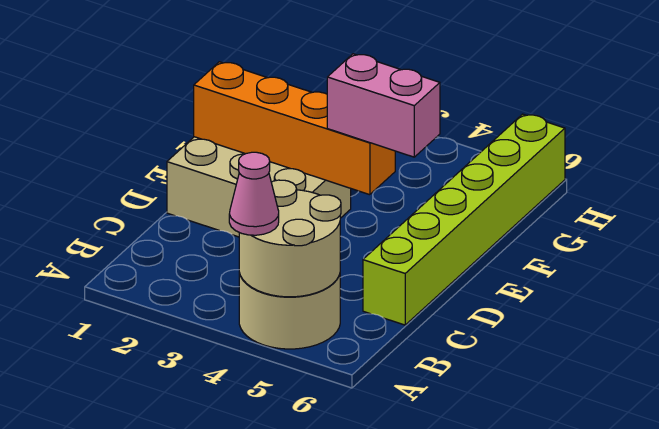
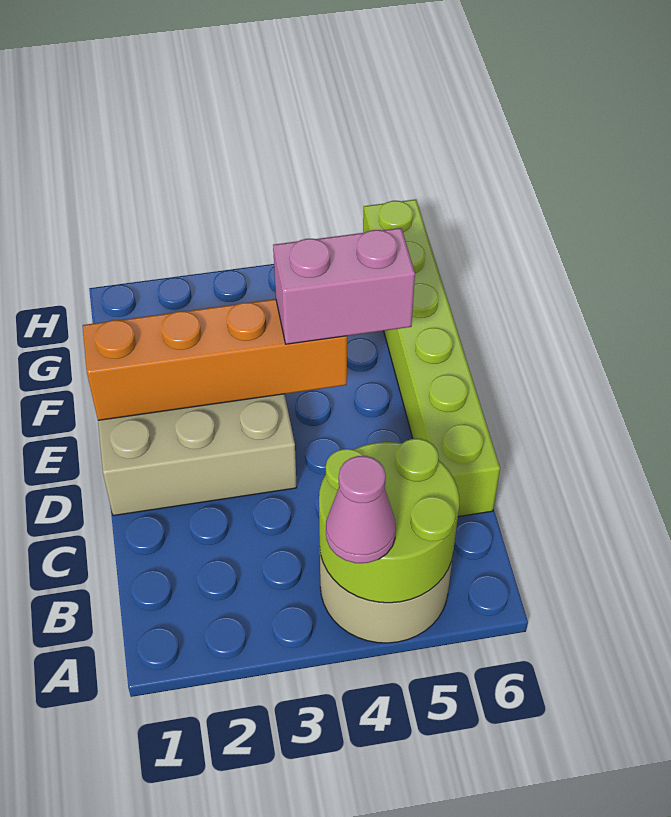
tan 2x2 round brick [239,180,341,297] -> lime 2x2 round brick [319,439,459,603]

